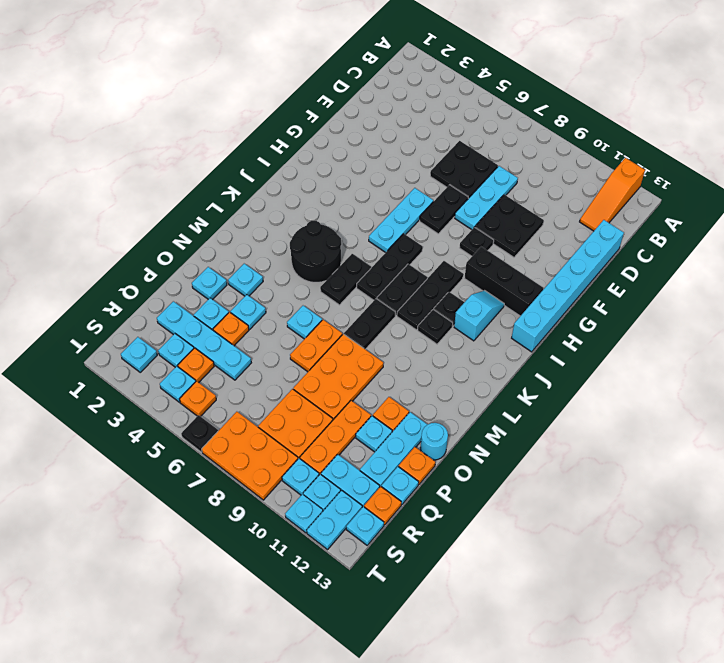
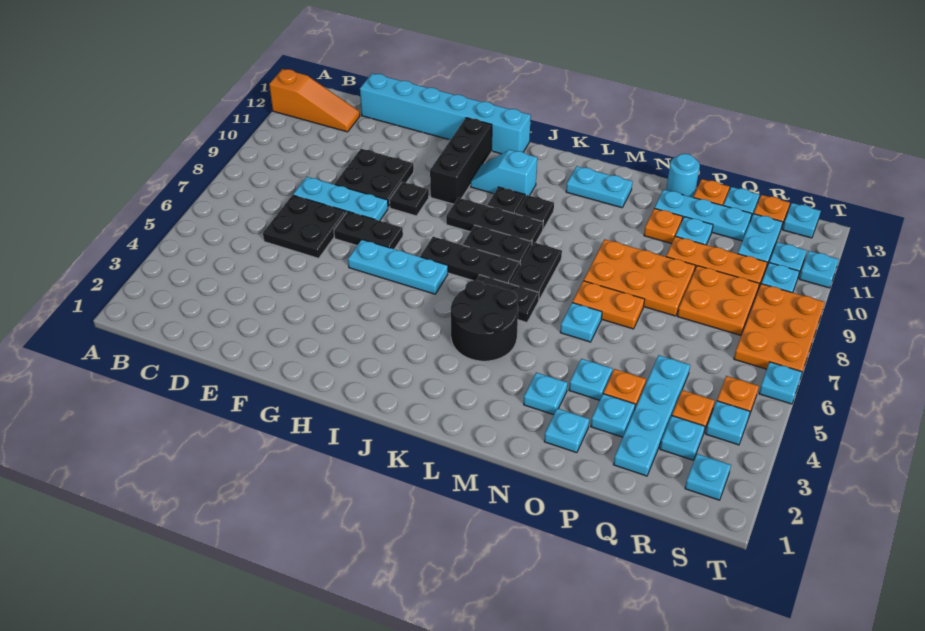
black 1x2 plate [344,299,395,349] -> black 1x2 plate turned to [510,242,562,300]
cyan 1x2 plate [307,490,362,549] -> cyan 1x2 plate moved to [566,166,633,208]
black 1x1 plate [181,415,218,452] -> cyan 1x1 plate [759,362,802,404]

